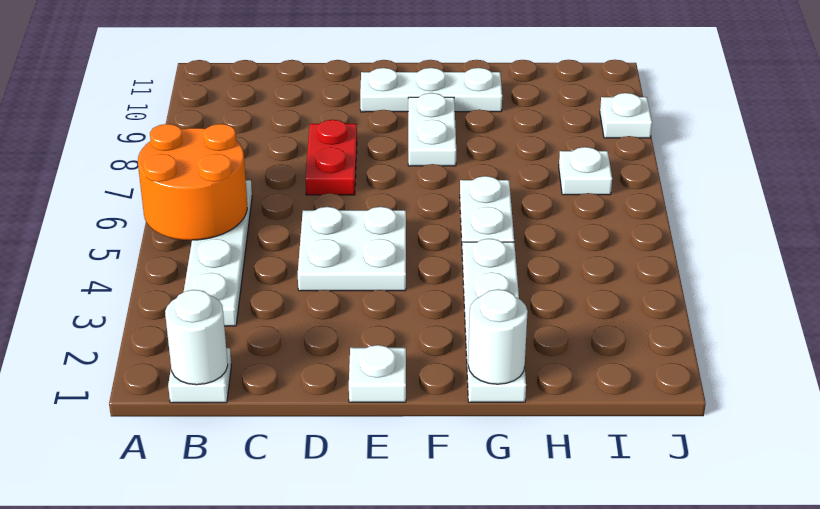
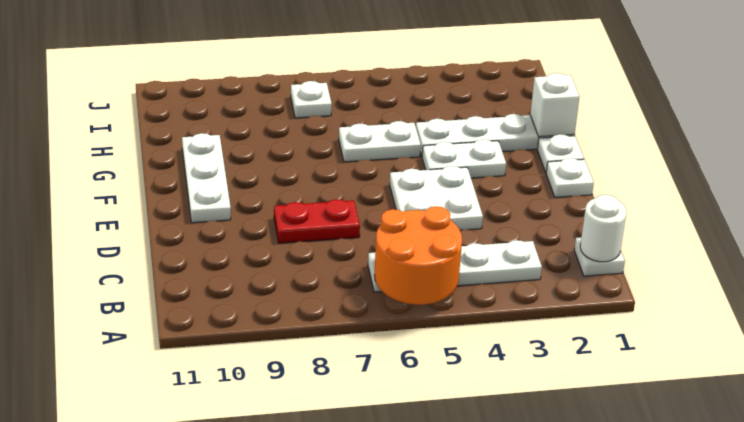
white 1x2 plate [408,93,456,166] -> white 1x2 plate moved to [422,139,506,178]
white 1x1 round brick [468,289,528,384] -> white 1x1 brick [530,73,580,137]
white 1x1 plate [600,93,652,138] -> white 1x1 plate moved to [537,134,584,172]

